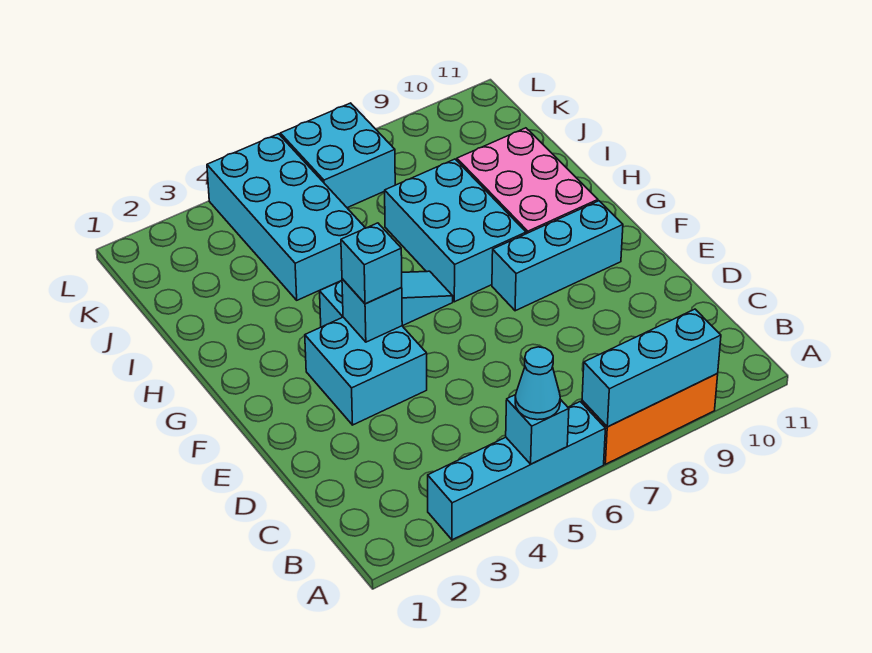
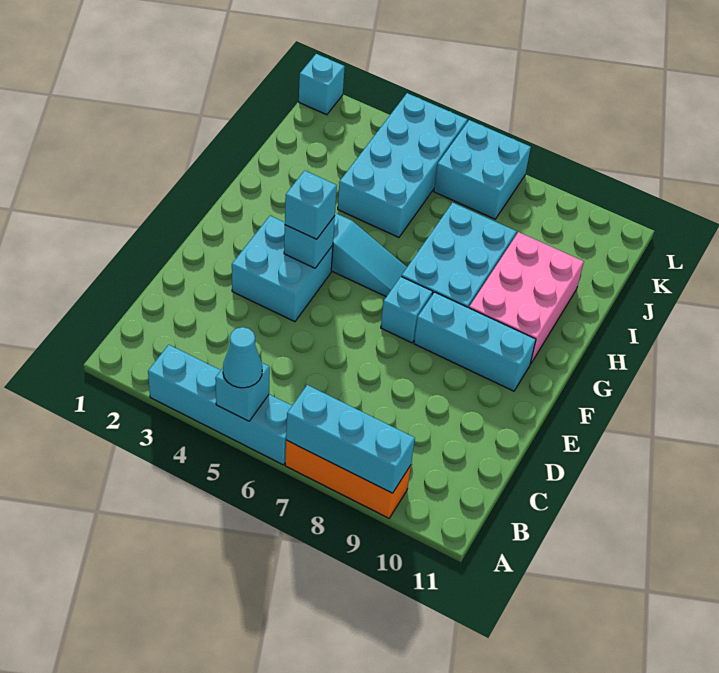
none -> cyan 1x1 brick [381,277,433,343]
none -> cyan 1x1 brick [299,54,345,115]

